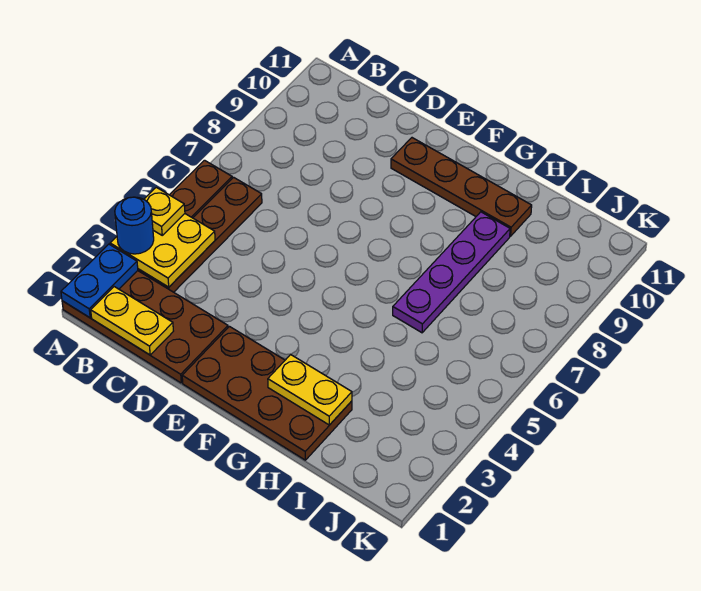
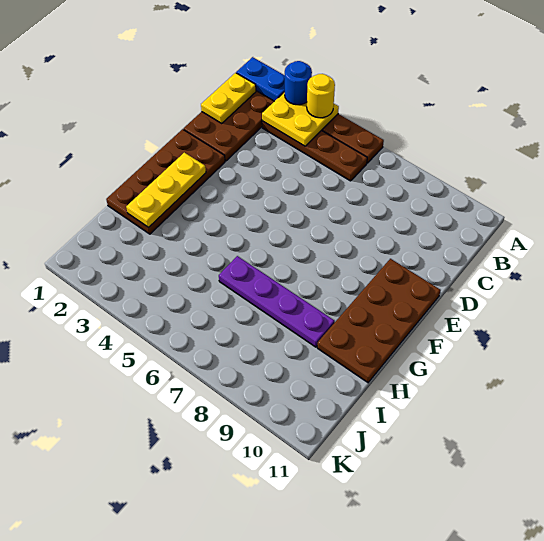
yellow 1x1 plate [144,187,185,235] -> yellow 1x1 round brick [307,74,335,118]
brown 1x4 plate [391,138,532,236] -> brown 2x4 plate [317,259,441,382]
yellow 1x2 plate [268,355,352,425] -> yellow 1x3 plate [126,153,206,227]

